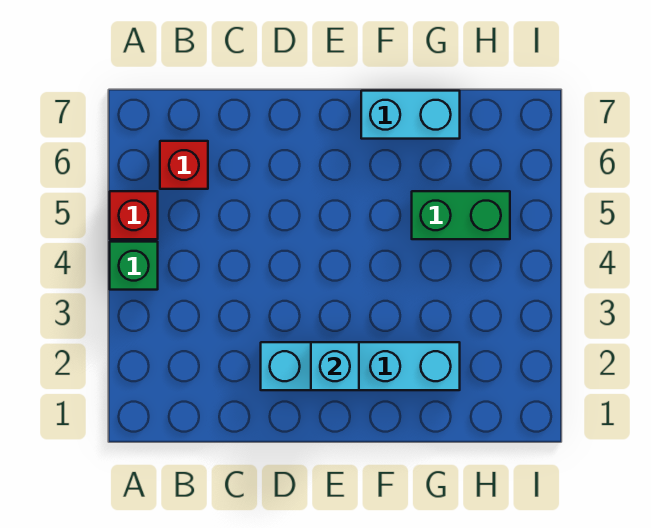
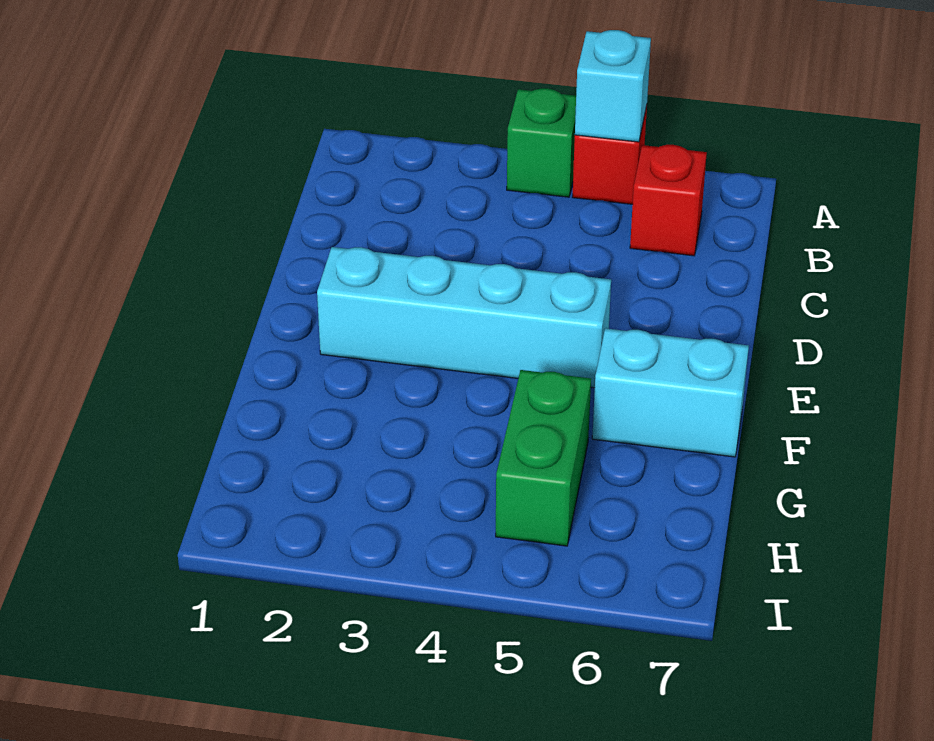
cyan 1x4 brick [261,342,460,390] -> cyan 1x4 brick turned to [317,247,611,388]
cyan 1x1 brick [311,342,359,390] -> cyan 1x1 brick moved to [575,30,651,142]
cyan 1x2 brick [361,91,460,139] -> cyan 1x2 brick turned to [592,328,749,457]

